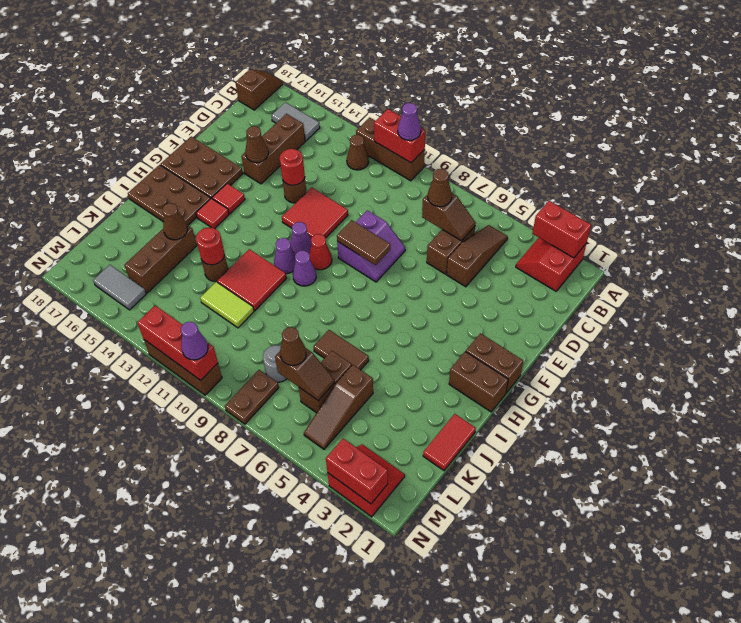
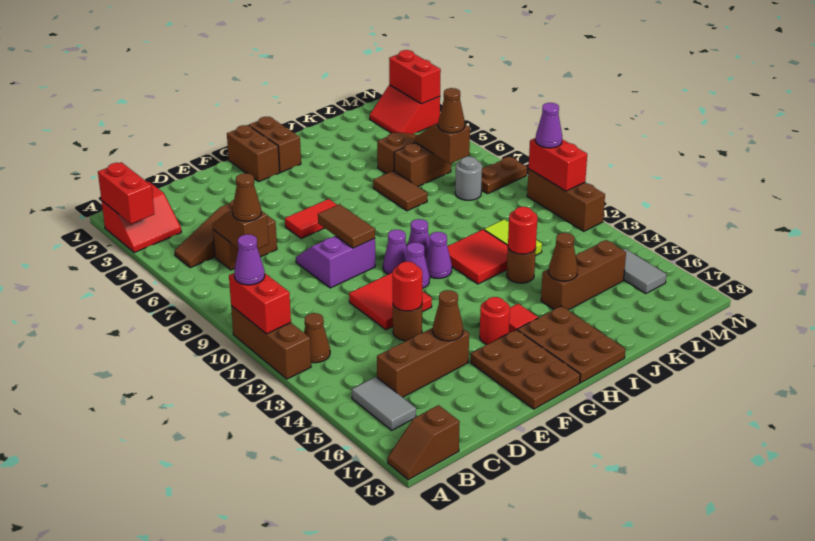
red 1x1 cone [309,234,332,270] -> purple 1x1 cone [383,230,407,274]
red 1x1 tile [212,184,245,214] -> red 1x1 round brick [480,297,510,345]
red 1x2 tile [423,414,476,470] -> red 1x2 tile moved to [285,199,337,238]
red 1x3 brick [137,306,218,380] -> red 1x2 brick [529,138,587,191]

